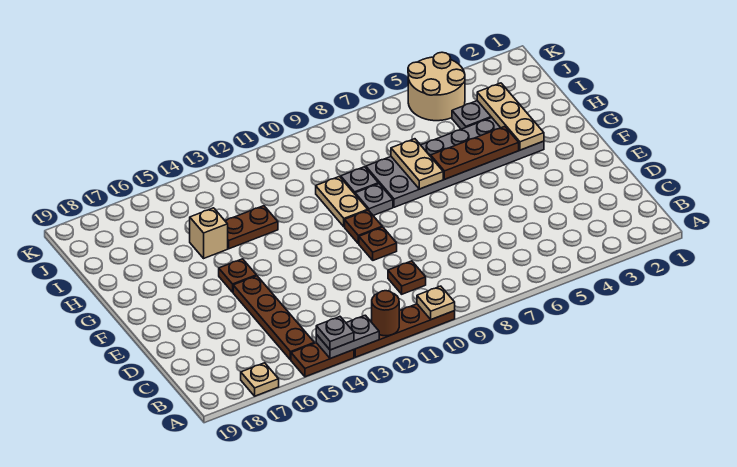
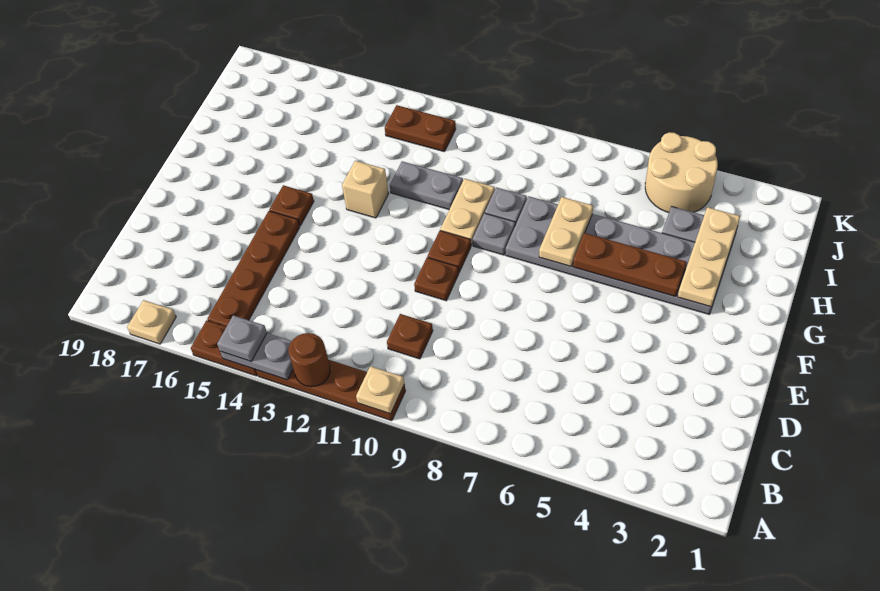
none -> grey 1x2 plate [390,161,463,209]
brown 1x2 plate [225,206,278,249] -> brown 1x2 plate moved to [385,105,456,152]
tan 1x1 brick [190,208,228,258] -> tan 1x1 brick moved to [342,161,389,218]

